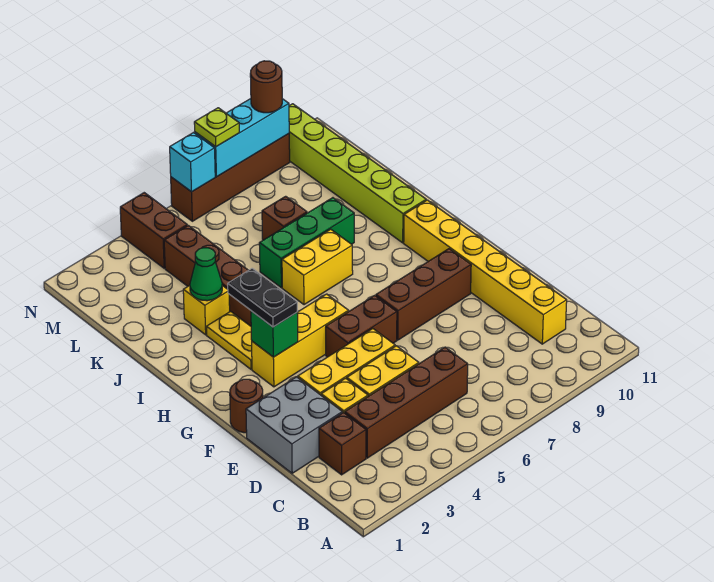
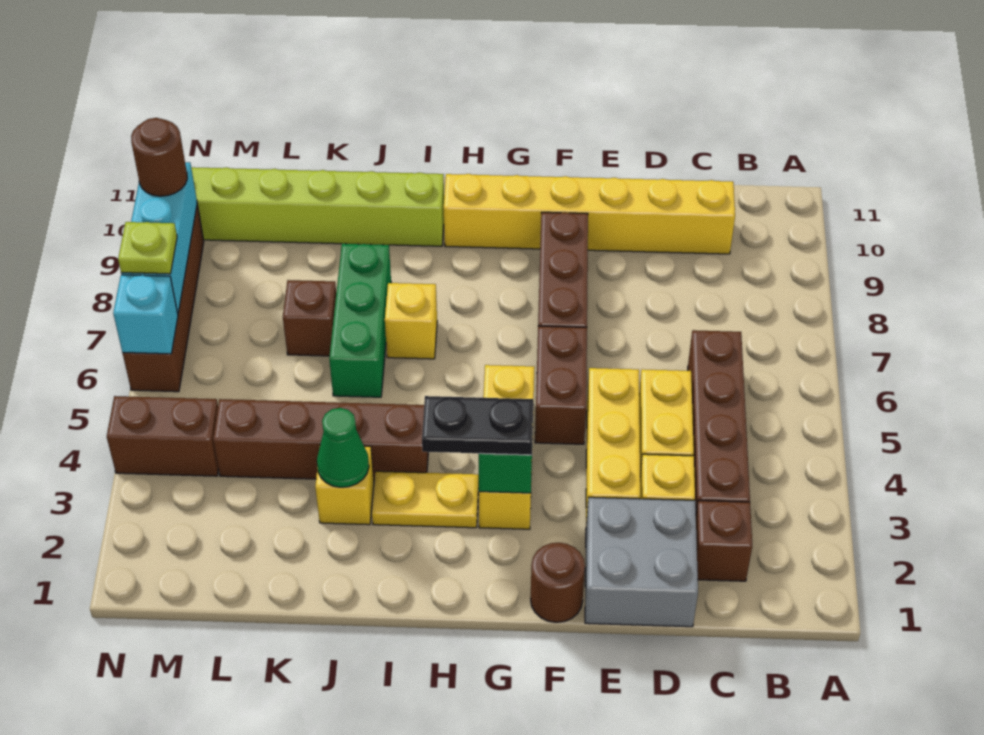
yellow 1x2 brick [282,229,353,305] -> yellow 1x1 brick [385,283,437,359]

